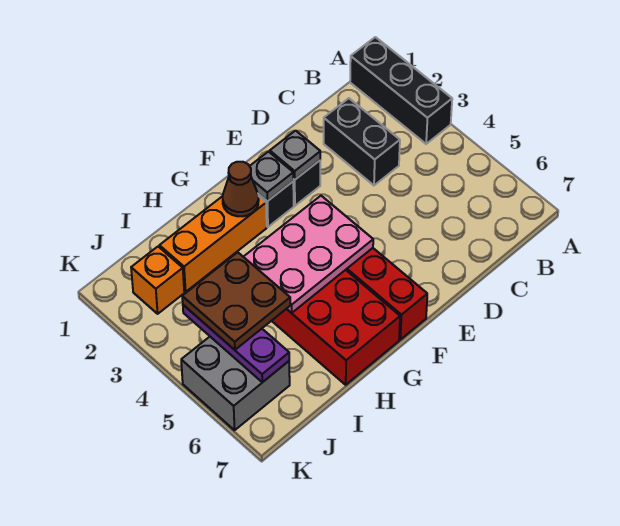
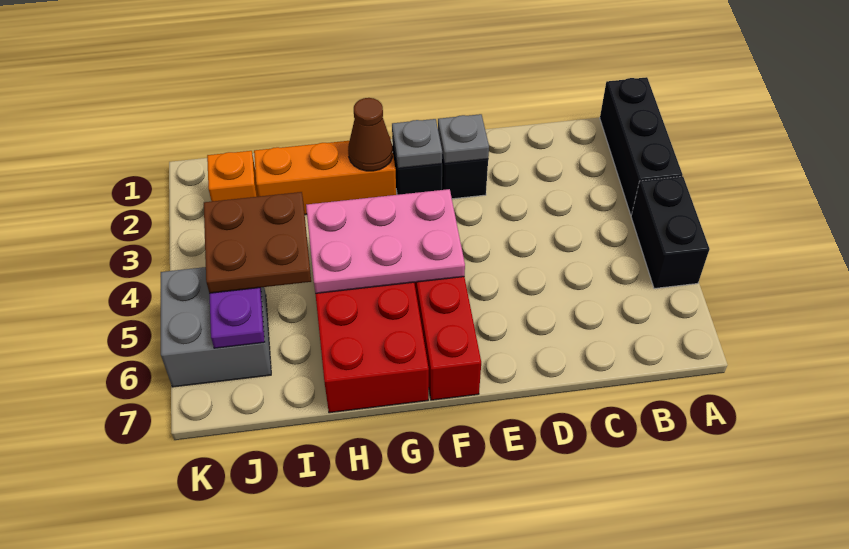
black 1x2 brick [324,98,400,185] -> black 1x2 brick moved to [631,176,710,289]

